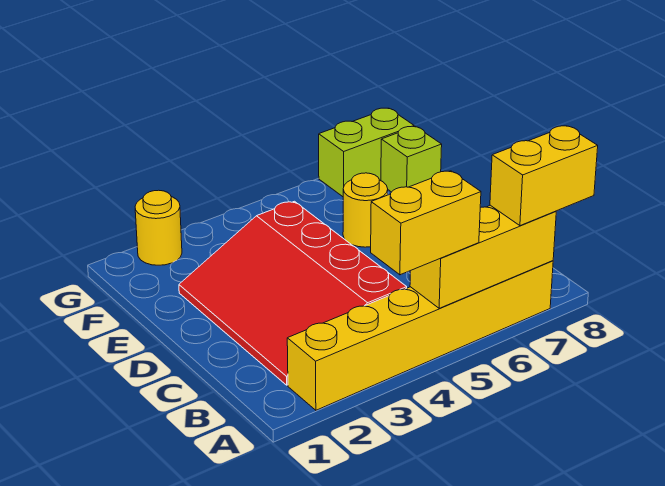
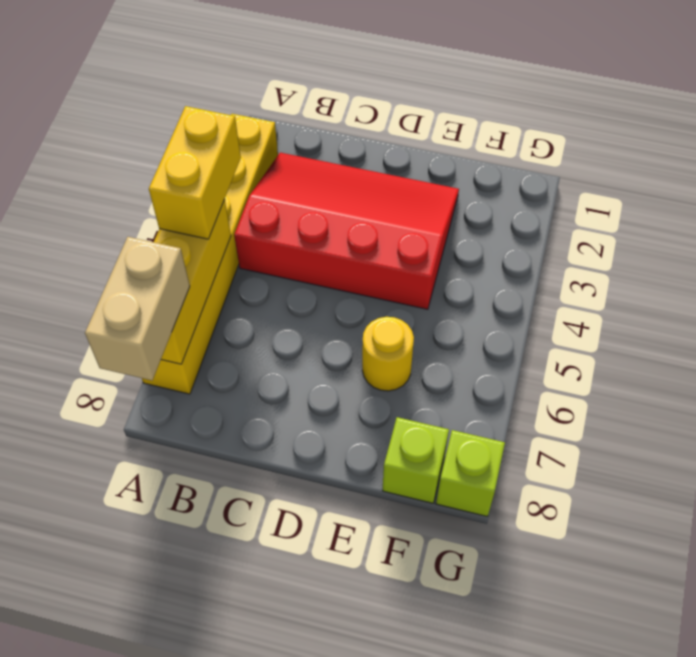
yellow 1x2 brick [490,126,598,226] -> tan 1x2 brick [85,237,190,380]
yellow 1x1 round brick [135,190,182,265] -> none
lime 1x2 brick [319,108,414,197] -> lime 1x1 brick [436,430,505,516]

